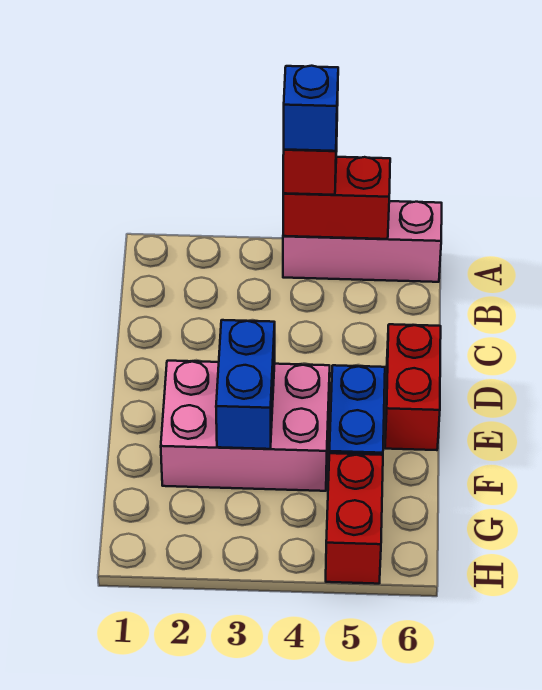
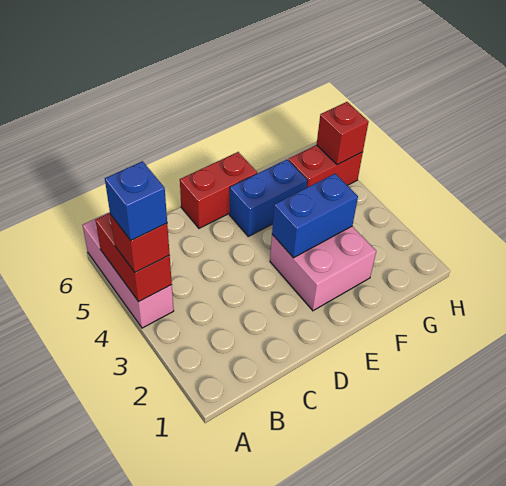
pink 2x3 brick [161,361,330,491] -> pink 2x2 brick [270,226,376,311]
none -> red 1x1 brick [317,102,369,165]

